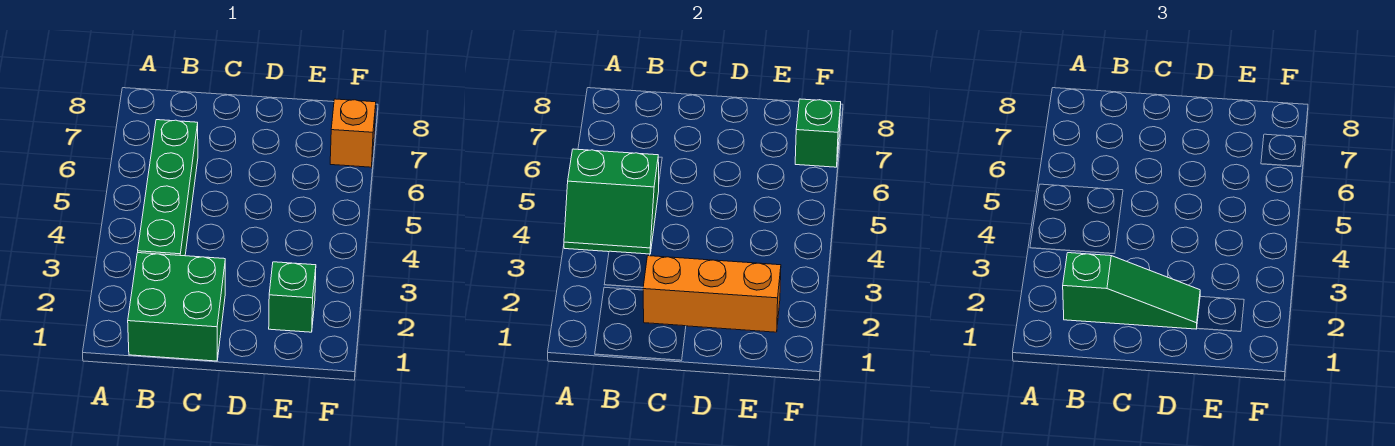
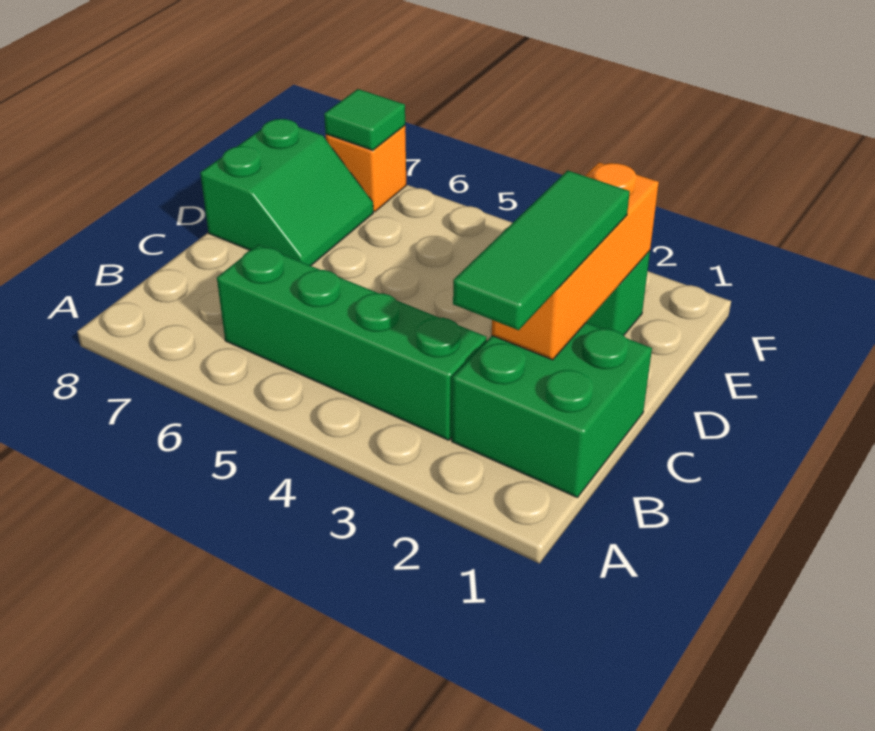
green 2x2 slope [564,149,659,254] -> green 2x2 slope moved to [200,119,373,266]
green 1x3 slope [1063,253,1200,329] -> green 1x3 tile [453,170,630,330]
green 1x1 brick [795,99,841,167] -> green 1x1 tile [324,89,405,150]

